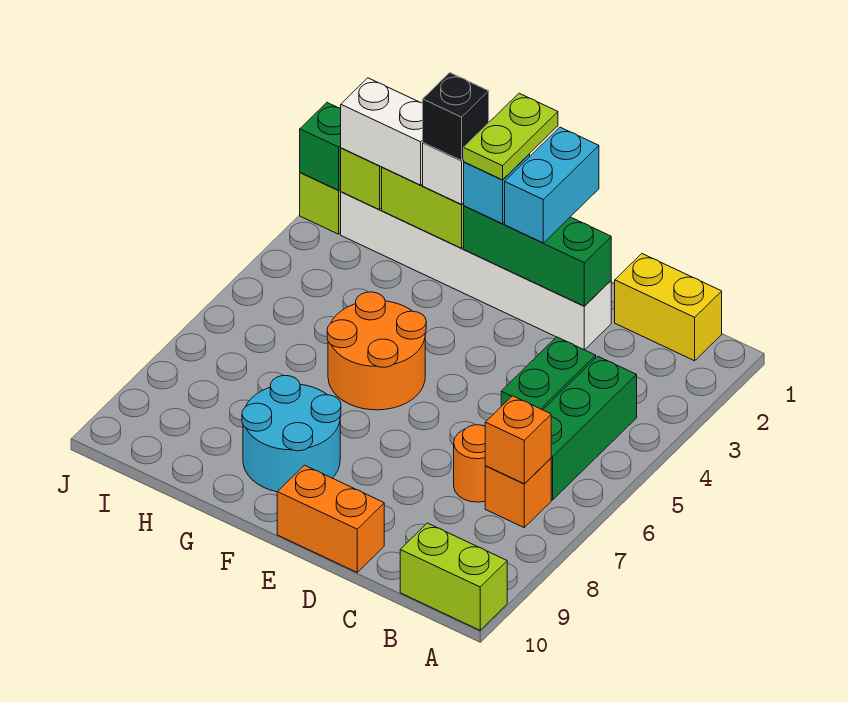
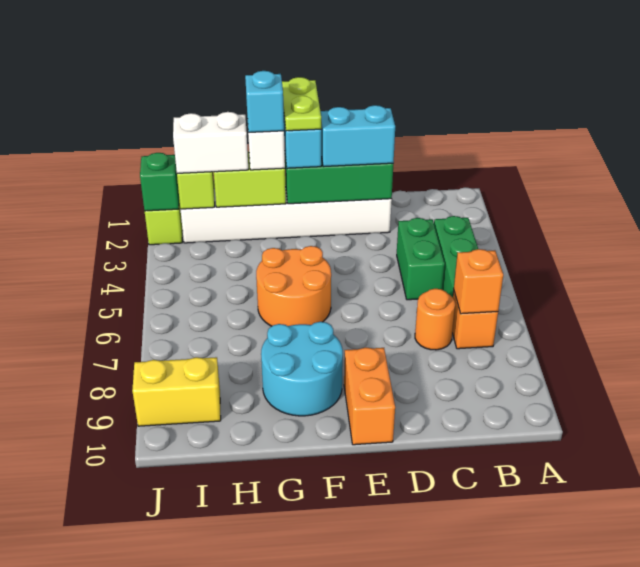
lime 1x2 brick [400,523,507,630] -> none
yellow 1x2 brick [615,254,722,361] -> yellow 1x2 brick moved to [132,357,221,426]
orange 1x2 brick [277,465,384,572] -> orange 1x2 brick turned to [344,347,395,445]
cyan 1x2 brick [505,127,599,243] -> cyan 1x2 brick turned to [321,105,395,167]
black 1x1 brick [423,73,489,161] -> cyan 1x1 brick [245,71,284,132]

